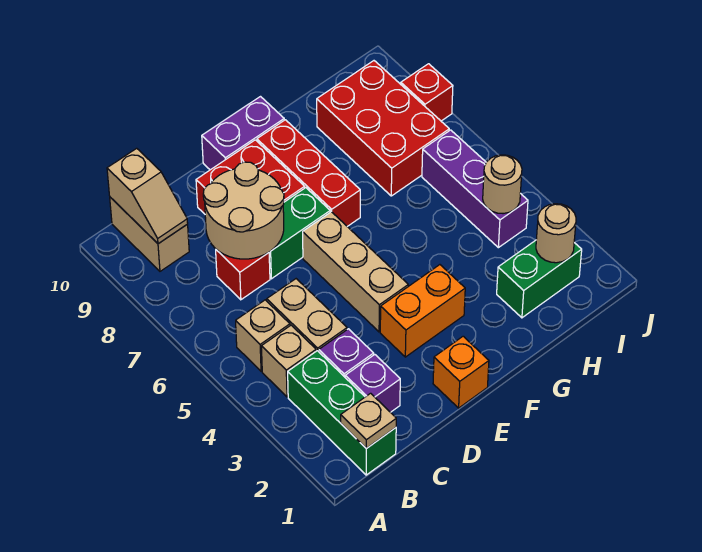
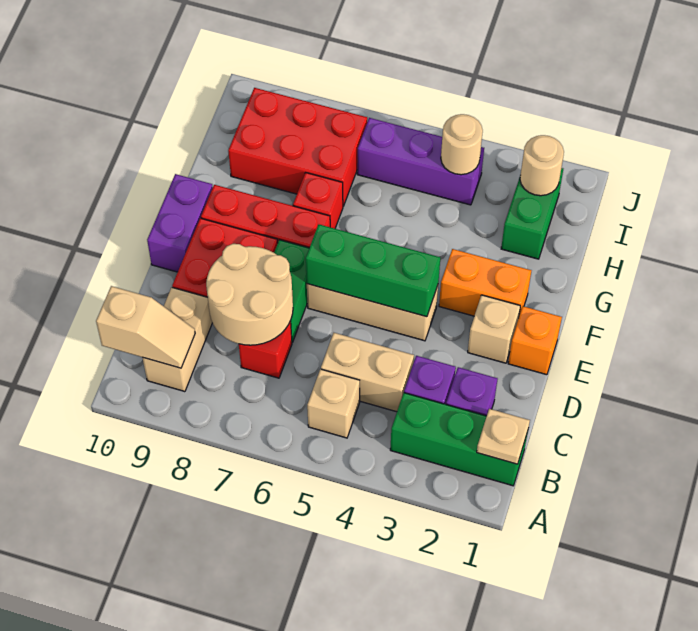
tan 1x1 brick [261,325,316,397] -> tan 1x1 brick moved to [468,295,520,363]
tan 1x2 brick [110,197,189,271] -> tan 1x2 brick turned to [142,288,212,392]
orange 1x2 brick [380,265,465,357] -> orange 1x2 brick turned to [439,249,531,316]
none -> green 1x3 brick [306,225,440,317]
red 1x1 brick [401,64,453,121] -> red 1x1 brick moved to [293,173,343,229]

